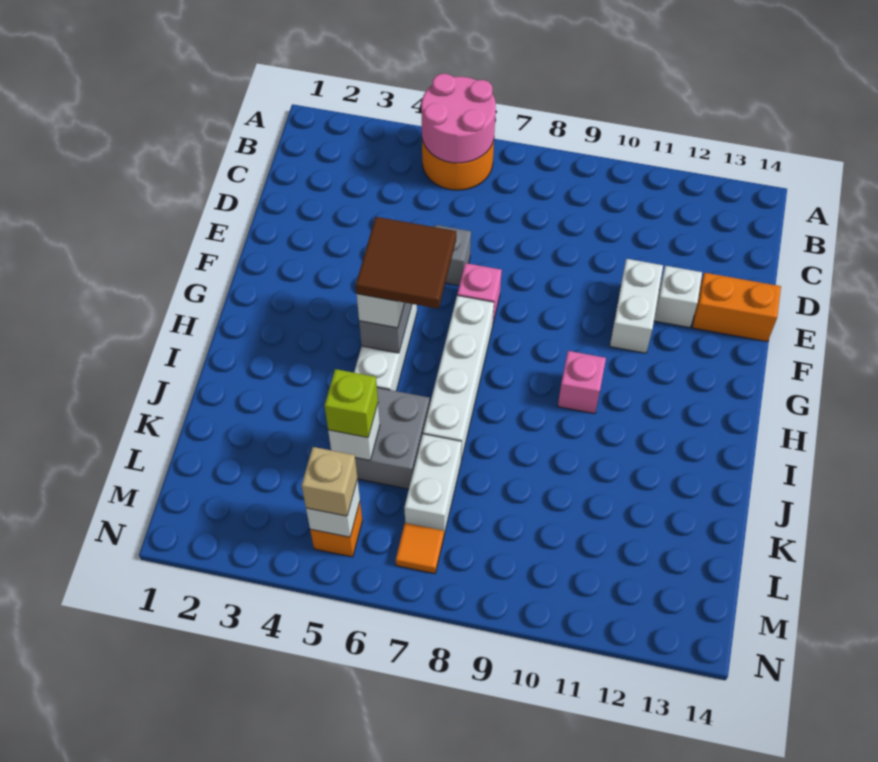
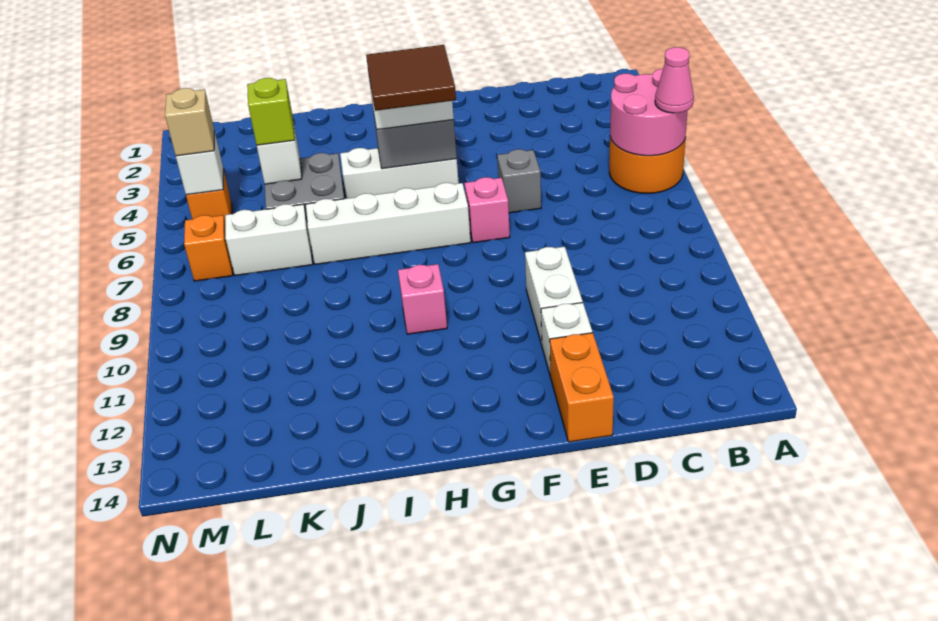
none -> pink 1x1 cone [655,47,694,113]
white 1x2 brick [610,259,663,353] -> white 1x2 brick turned to [525,247,583,345]
orange 1x1 tile [396,523,444,574] -> orange 1x1 brick [184,215,233,281]

